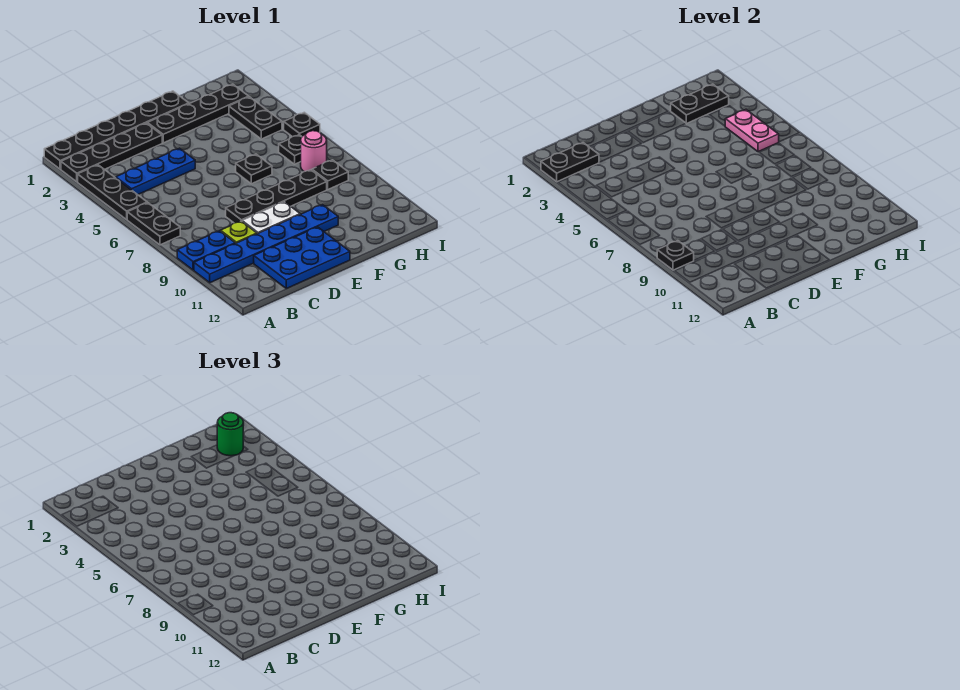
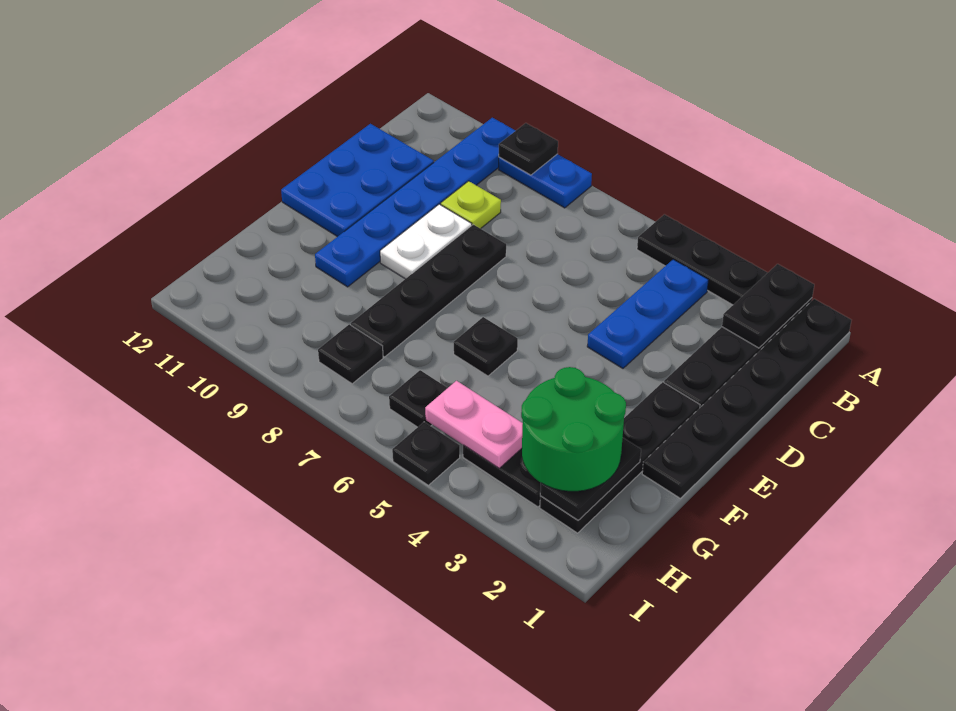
black 1x2 plate [127,203,180,245] -> none
blue 1x2 plate [177,231,235,270] -> blue 1x2 plate turned to [499,154,592,208]
green 1x1 round brick [217,413,243,456] -> green 2x2 round brick [521,367,626,491]
pink 1x1 round brick [301,131,327,172] -> none

